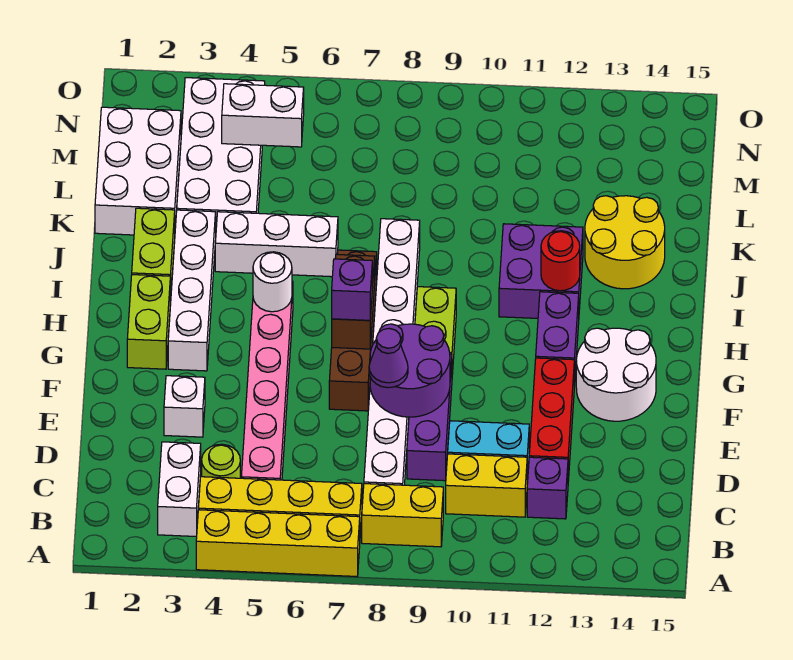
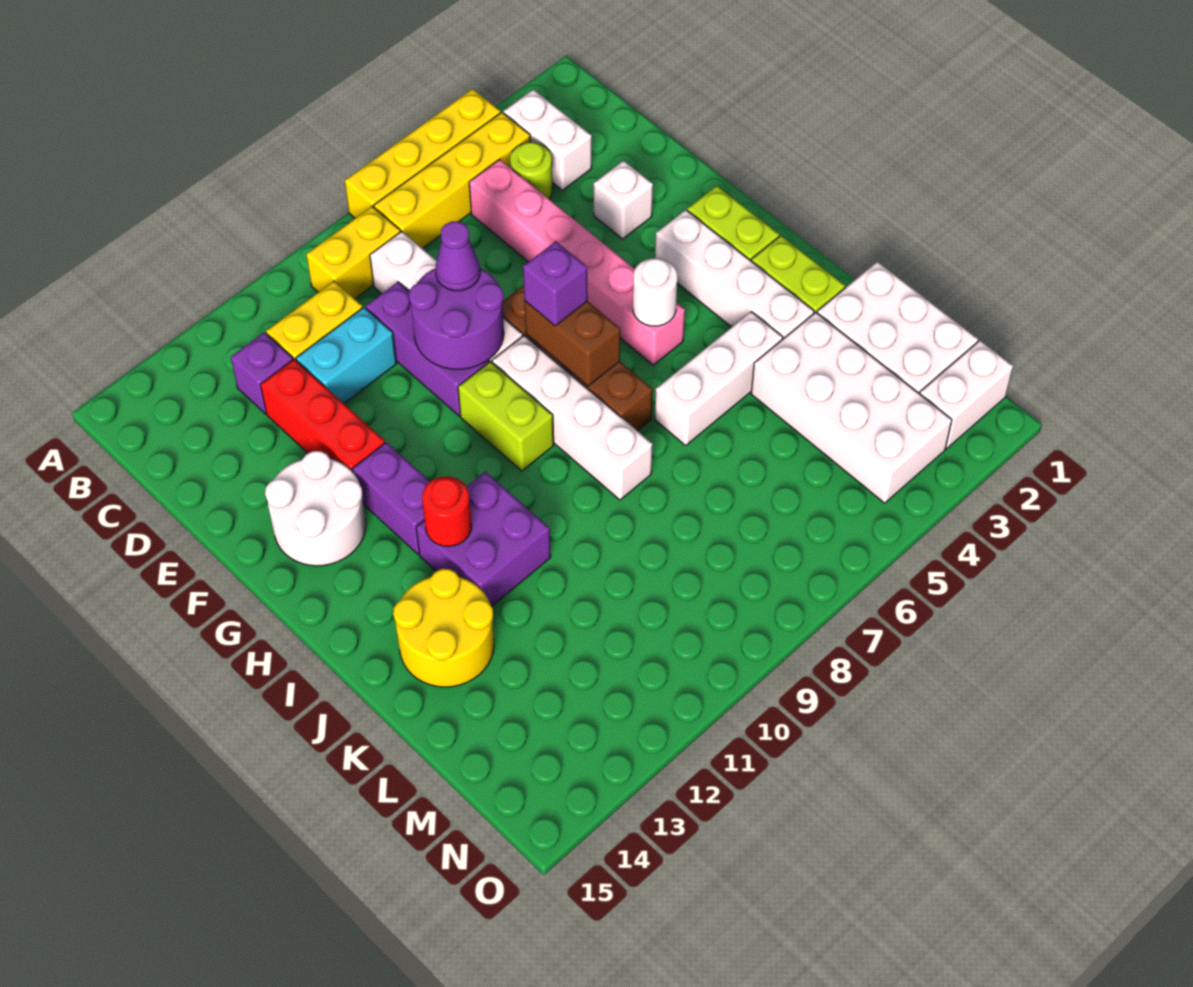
white 1x2 brick [222,84,304,147] -> white 1x2 brick moved to [920,341,1013,449]

